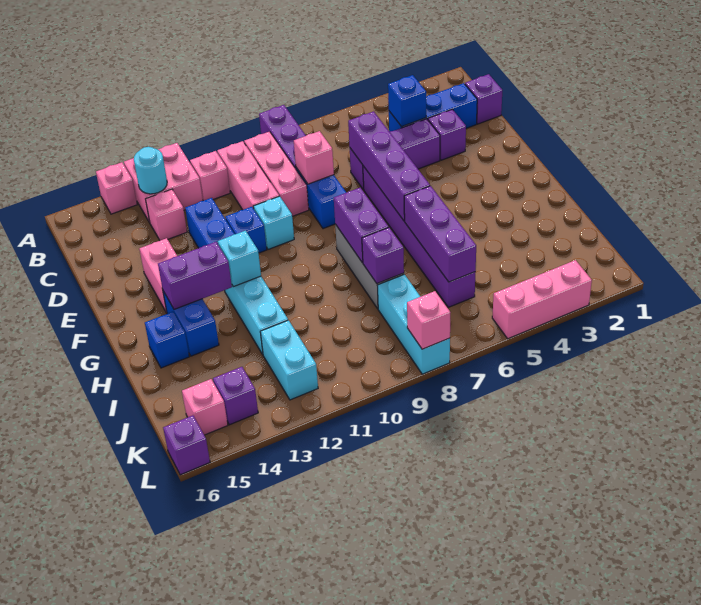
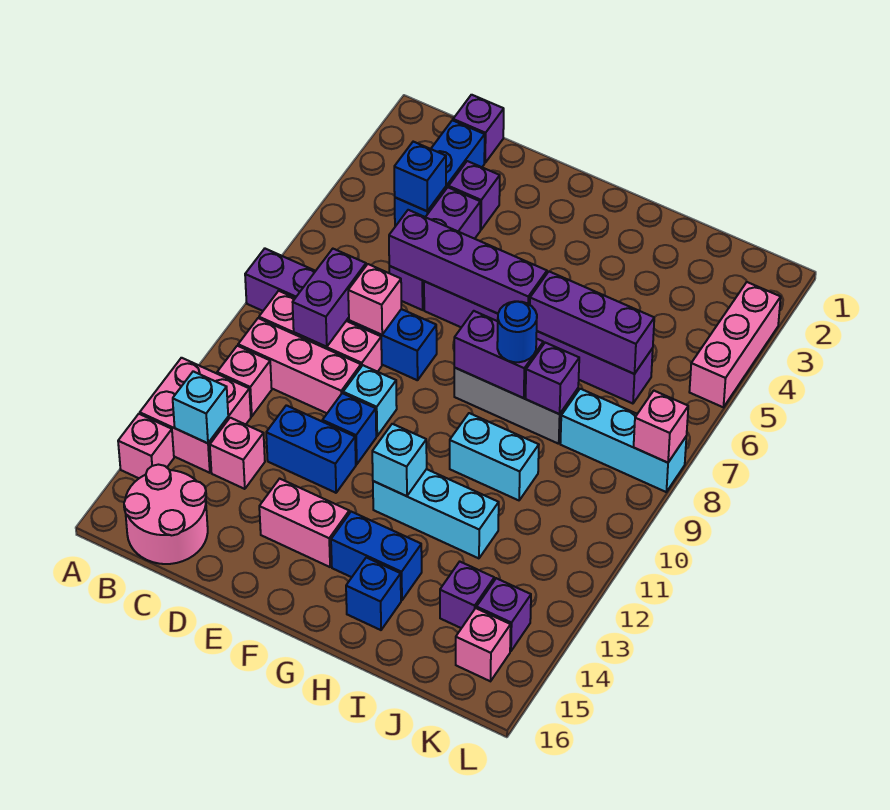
cyan 1x1 round brick [134,147,167,194] -> cyan 1x1 brick [173,371,228,443]
none -> pink 2x2 round brick [124,465,208,564]
purple 1x2 brick [158,242,232,309] -> purple 1x2 brick moved to [293,249,366,347]
none -> blue 1x1 round brick [497,301,537,362]
cyan 1x2 brick [260,320,318,400] -> cyan 1x2 brick moved to [450,413,539,500]
purple 1x1 brick [163,415,210,475] -> purple 1x1 brick moved to [440,562,494,628]

